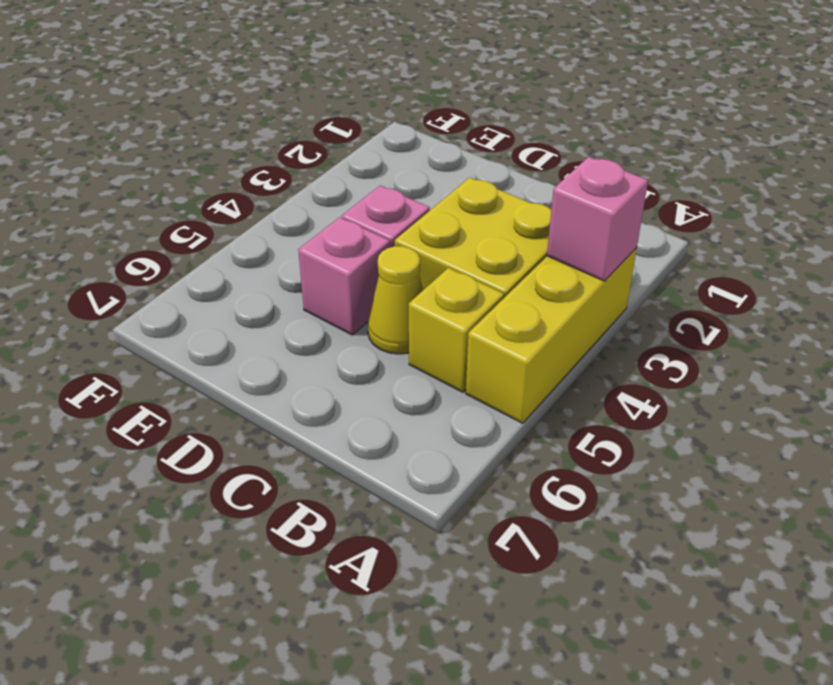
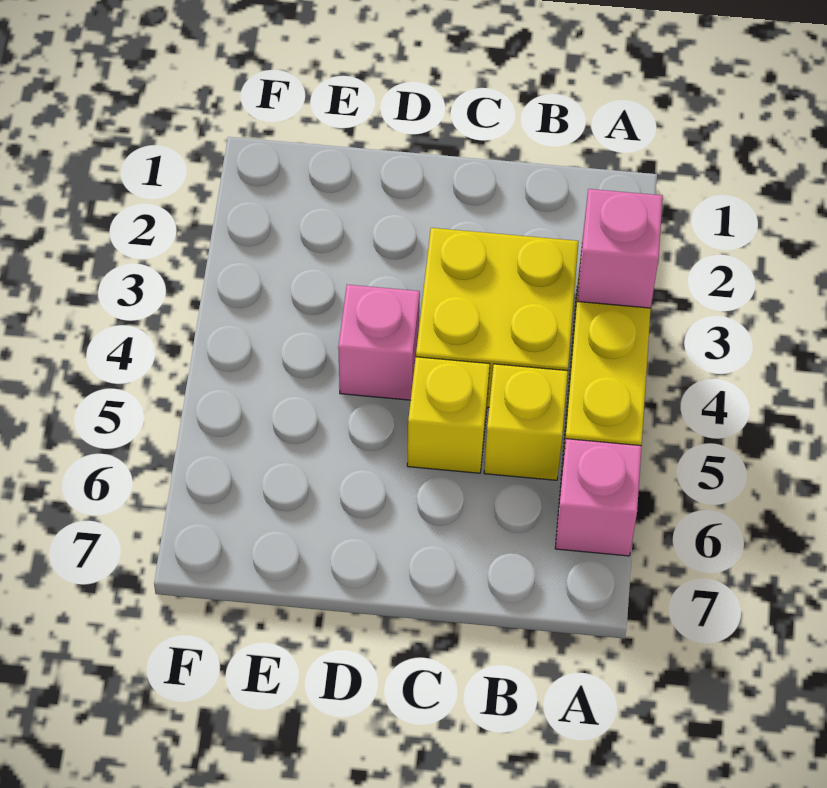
yellow 1x1 cone [368,246,423,354] -> yellow 1x1 brick [407,357,490,473]
pink 1x1 brick [298,217,390,335] -> pink 1x1 brick moved to [555,439,642,556]

